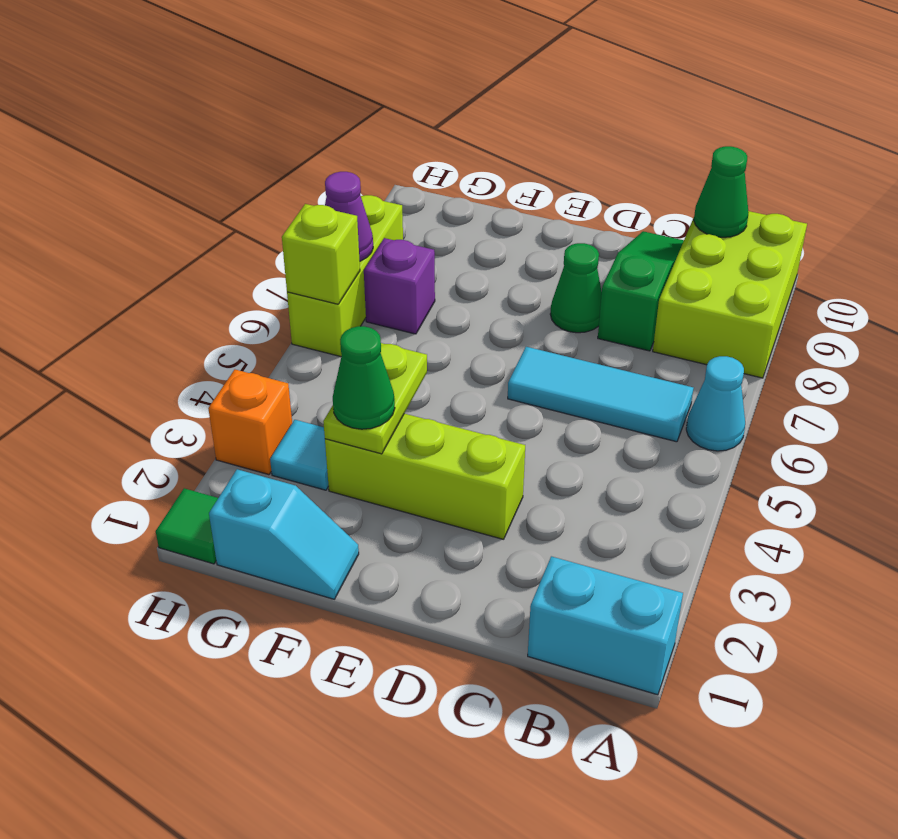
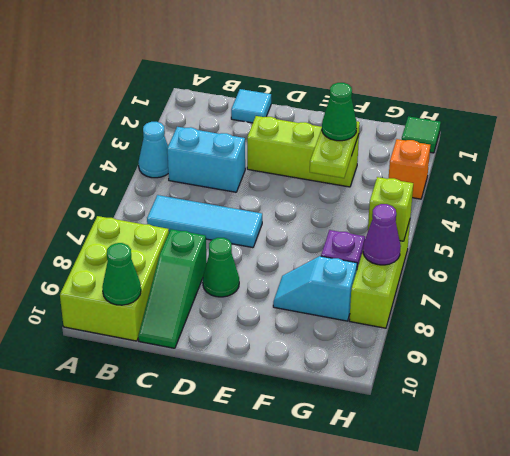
cyan 1x2 brick [528,556,683,695] -> cyan 1x2 brick moved to [167,127,245,192]
cyan 1x1 cone [686,356,745,451] -> cyan 1x1 cone moved to [139,122,168,178]
cyan 1x2 slope [209,469,359,599] -> cyan 1x2 slope moved to [273,256,357,321]
cyan 1x1 tile [270,420,329,490] -> cyan 1x1 tile moved to [231,89,271,123]

